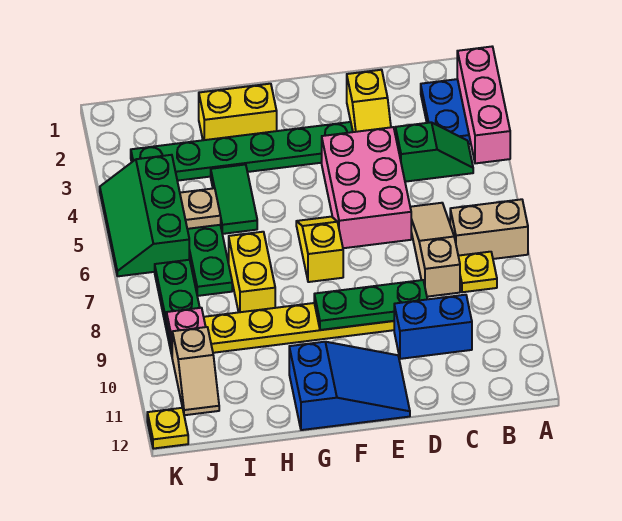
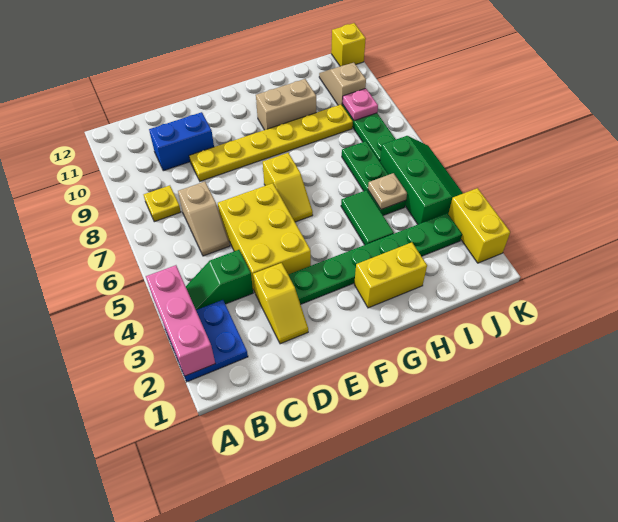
tan 1x2 brick [450,199,528,259] -> tan 1x2 brick moved to [256,79,316,130]
tan 1x3 slope [410,203,460,297] -> tan 1x2 slope [178,182,230,256]
yellow 1x2 slope [347,70,391,132] -> yellow 1x2 slope turned to [253,263,308,344]
pink 2x3 brick [322,127,411,248] -> yellow 2x3 brick [218,183,311,292]
green 1x3 plate [314,280,427,330] -> none
blue 2x3 slope [289,342,410,430] -> none
yellow 1x2 brick [229,232,275,312] -> yellow 1x2 brick moved to [449,188,510,263]
yellow 1x1 plate [147,408,188,449] -> yellow 1x1 brick [331,23,366,66]

